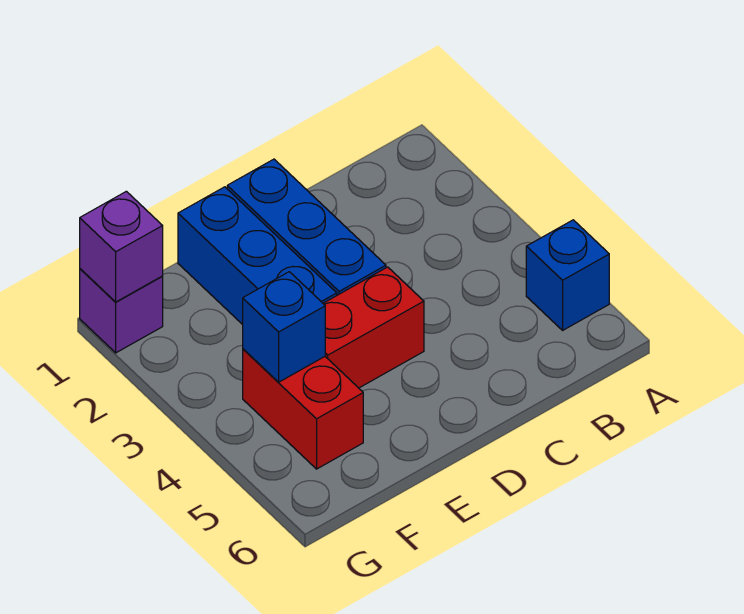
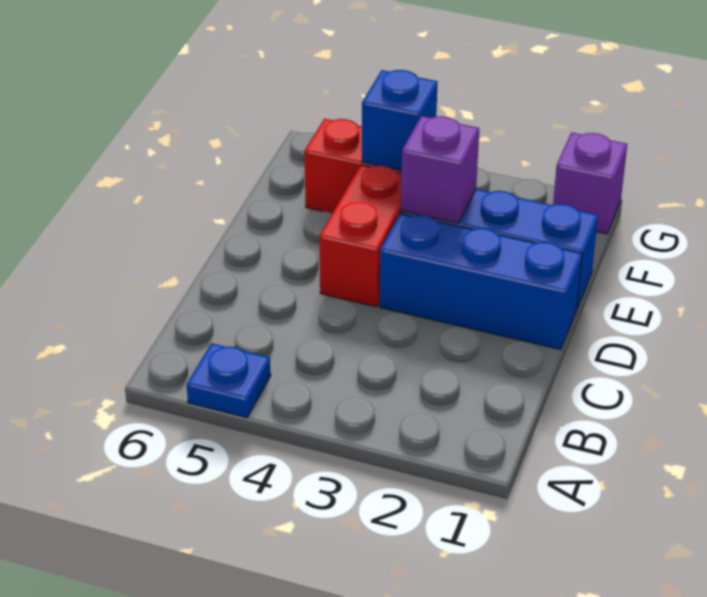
blue 1x1 brick [526,220,609,330] -> blue 1x1 plate [187,343,271,418]
purple 1x1 brick [80,191,163,302] -> purple 1x1 brick moved to [401,116,479,223]

